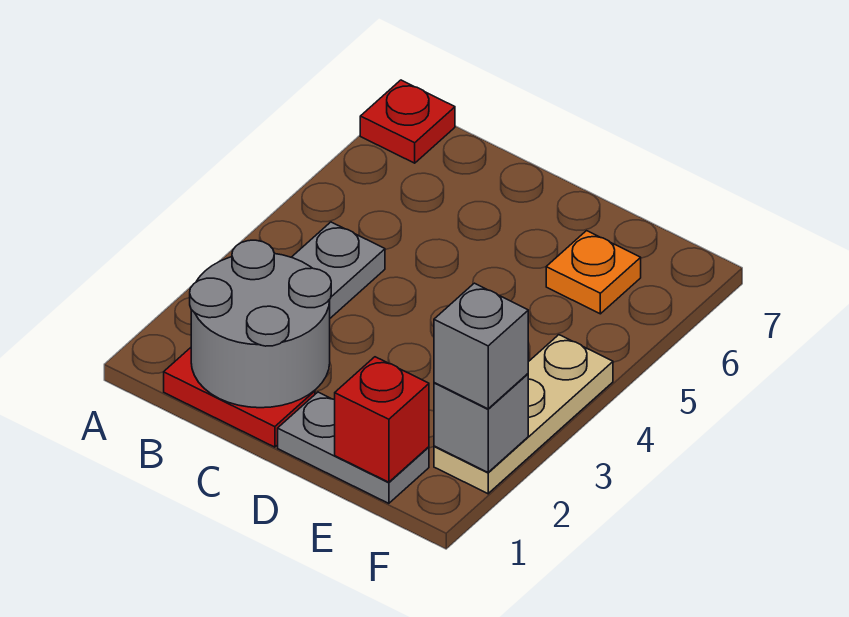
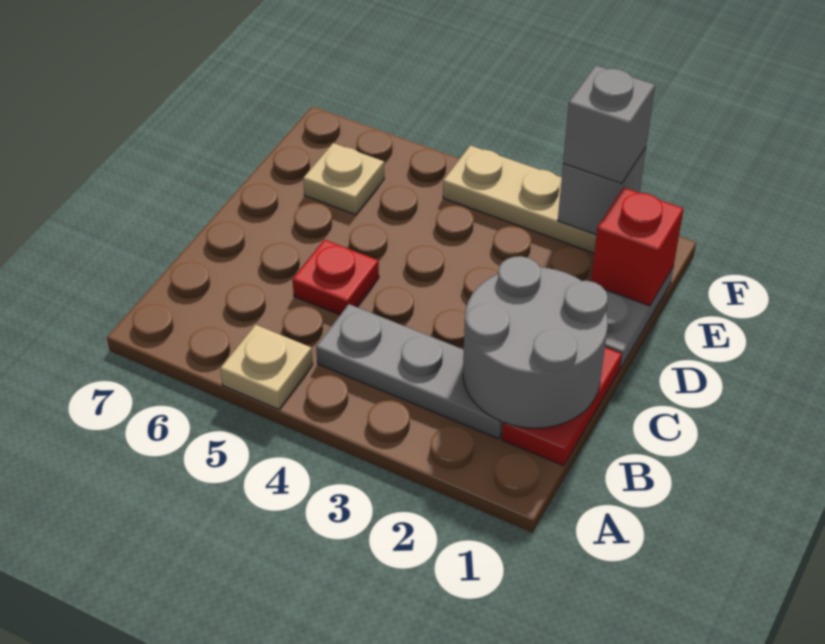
none -> tan 1x1 plate [220,325,313,409]
red 1x1 plate [360,80,455,163] -> red 1x1 plate moved to [292,240,379,315]
orange 1x1 plate [546,231,641,314] -> tan 1x1 plate [303,143,384,215]

